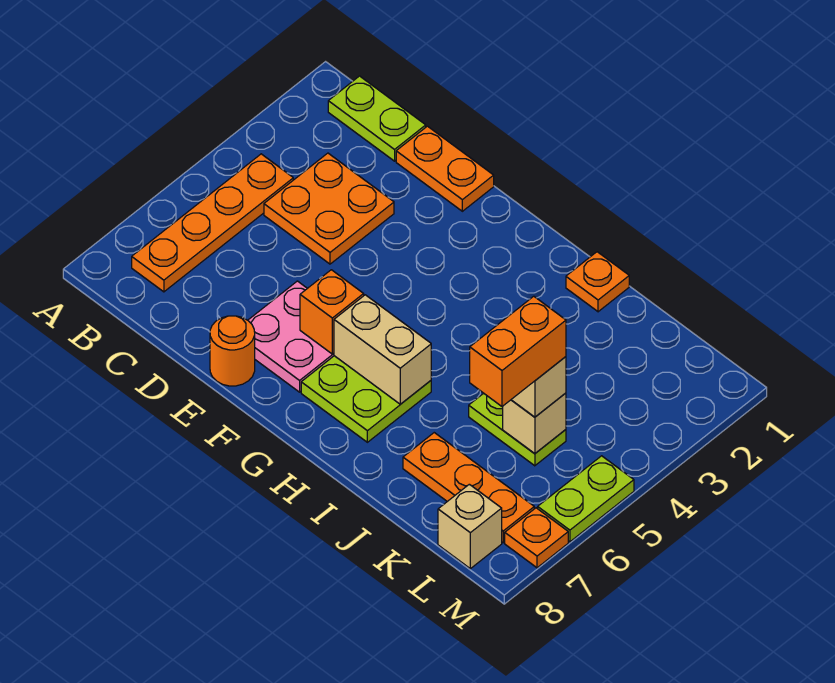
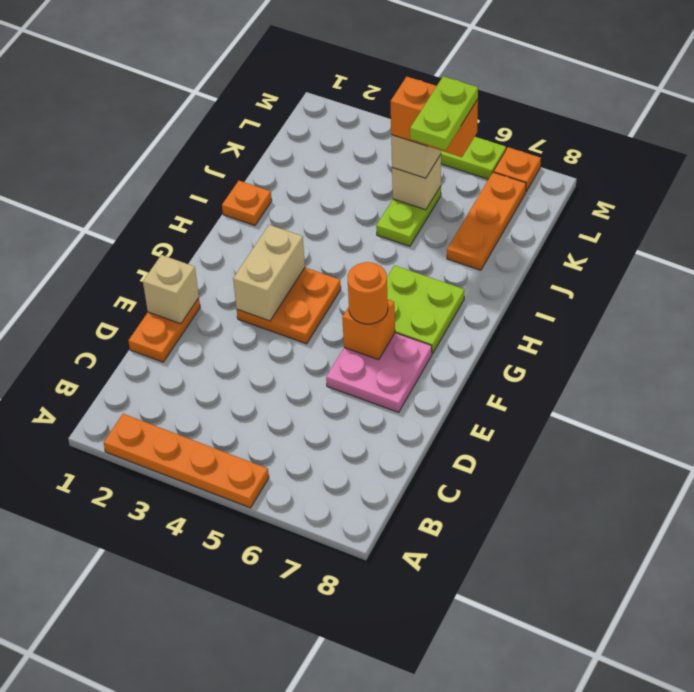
lime 1x2 plate [328,76,426,161] -> lime 1x2 plate moved to [410,76,478,150]
orange 1x4 plate [132,154,293,292] -> orange 1x4 plate moved to [104,414,269,508]
orange 2x2 plate [264,153,394,264] -> orange 2x2 plate moved to [237,268,341,344]
orange 1x1 round brick [210,316,255,386] -> orange 1x1 round brick moved to [348,262,388,324]
tan 1x2 brick [334,295,431,404] -> tan 1x2 brick moved to [233,225,305,321]
tan 1x1 brick [438,484,502,569] -> tan 1x1 brick moved to [143,255,199,324]

